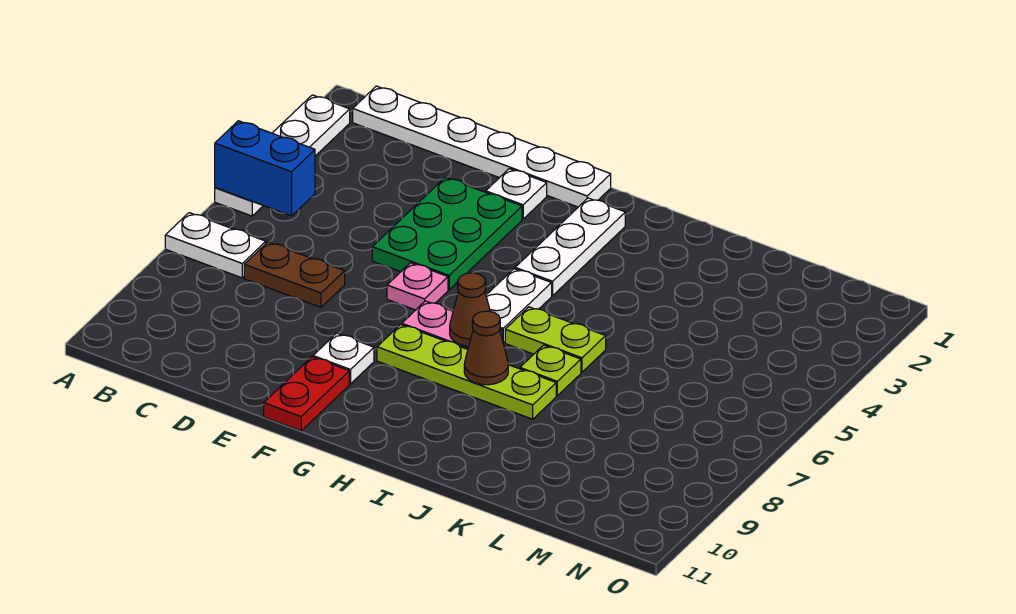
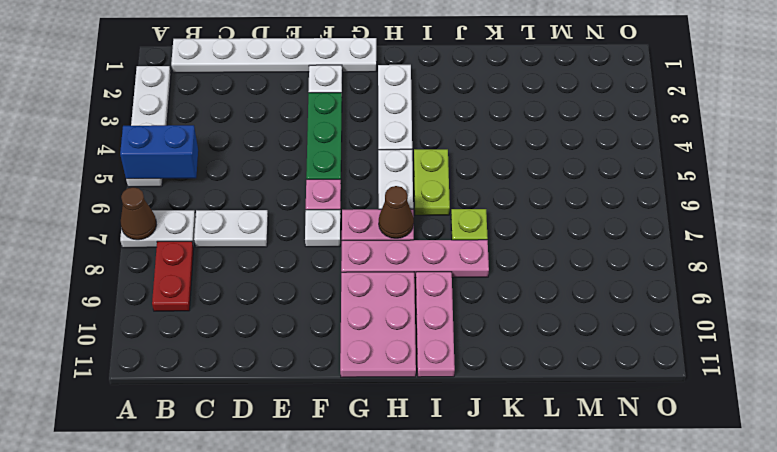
brown 1x2 plate [244,242,345,307] -> white 1x2 plate [194,210,268,247]
green 2x3 plate [372,177,522,290] -> green 1x3 plate [306,93,342,179]
white 1x1 plate [313,333,374,384] -> white 1x1 plate moved to [305,210,341,247]
red 1x2 plate [264,357,349,431] -> red 1x2 plate moved to [152,241,194,311]
lime 1x4 plate [377,325,556,419] -> pink 1x4 plate [341,240,489,278]
none -> pink 2x3 plate [340,272,416,377]
lime 1x2 plate [505,307,606,372] -> lime 1x2 plate turned to [414,149,450,215]
brown 1x1 cone [464,311,508,385] -> brown 1x1 cone moved to [121,187,156,240]
none -> pink 1x3 plate [416,272,455,377]

